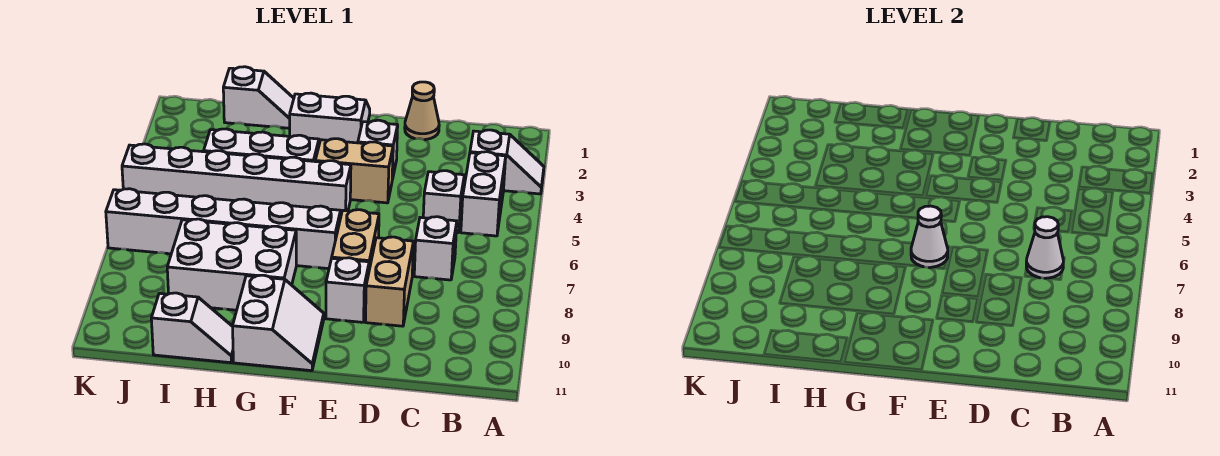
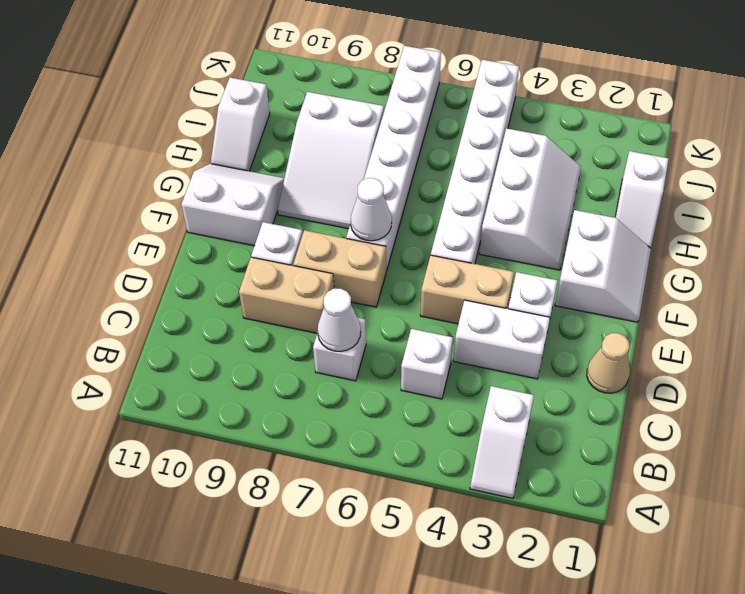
white 1x2 brick [461,152,506,236] -> white 1x2 brick moved to [454,300,550,379]
tan 1x2 brick [315,139,393,203] -> tan 1x2 brick turned to [420,255,514,324]
white 2x2 slope [233,275,324,371] -> white 2x2 slope turned to [182,164,284,246]
white 2x3 brick [167,219,296,310] -> white 2x3 slope [278,92,384,229]

